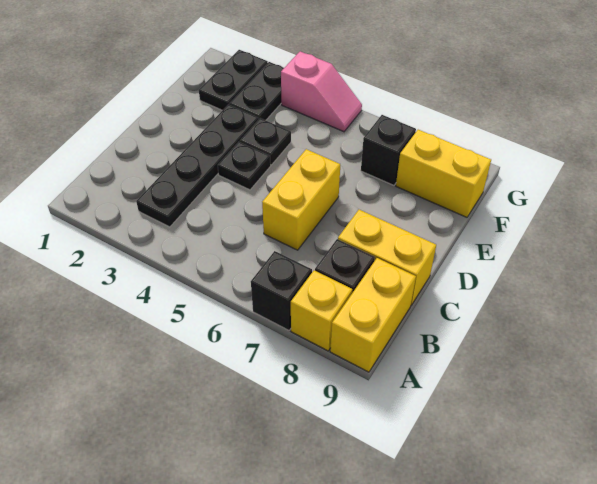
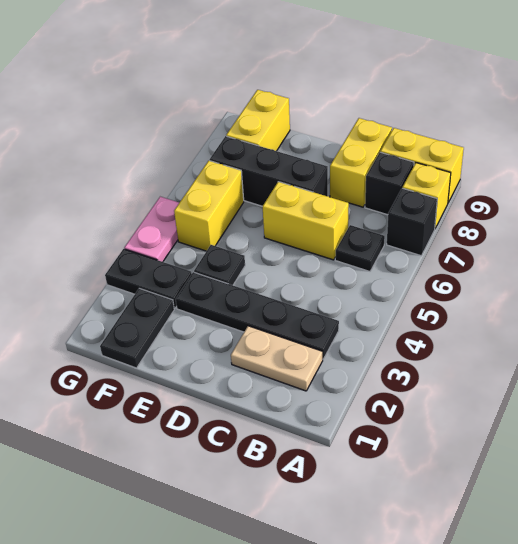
none -> tan 1x2 plate [231,326,323,391]
black 1x1 plate [218,142,271,190] -> black 1x1 plate moved to [335,225,385,271]
black 1x2 plate [199,50,268,110] -> black 1x2 plate turned to [100,288,174,368]
none -> yellow 1x2 brick [174,161,244,251]
black 1x1 brick [361,115,416,185] -> black 1x3 brick [209,136,328,206]
pink 1x2 slope [281,51,362,132] -> pink 1x2 plate [124,197,179,262]

